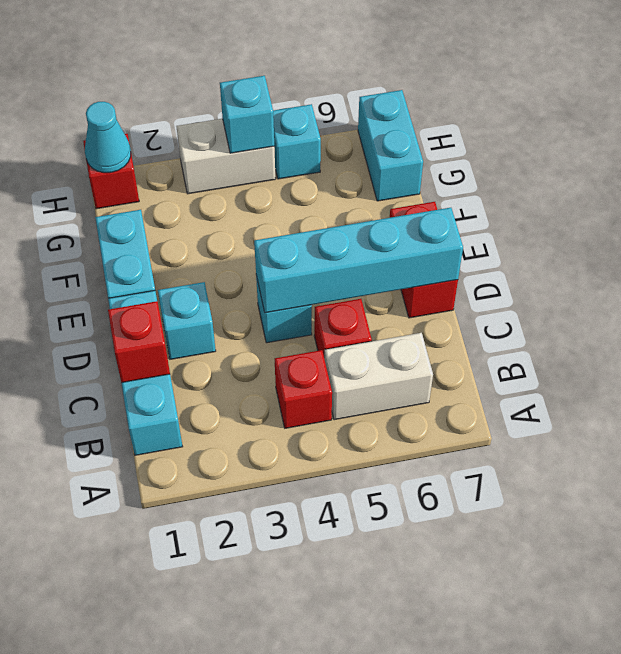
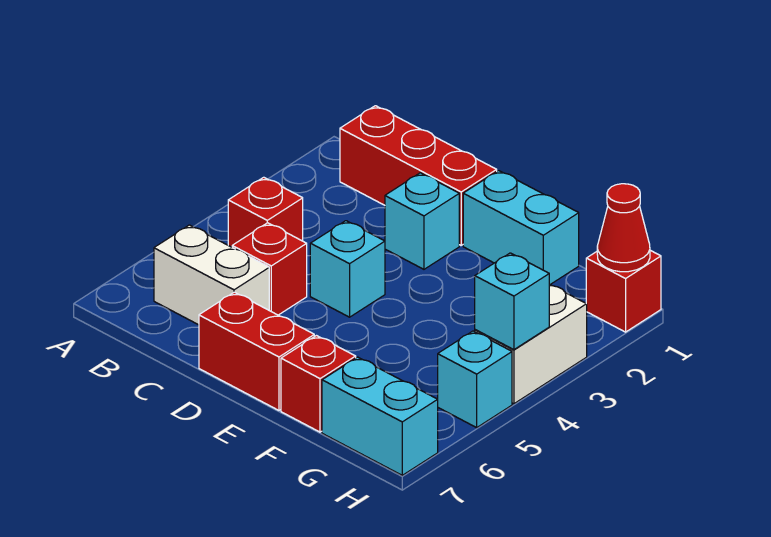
cyan 1x3 brick [108,291,183,455] -> red 1x3 brick [340,106,497,245]
white 1x2 brick [325,333,433,420] -> white 1x2 brick turned to [154,225,269,325]
red 1x1 brick [108,301,170,383] -> red 1x1 brick moved to [281,336,356,432]
cyan 1x4 brick [254,208,463,313] -> none
cyan 1x1 cone [85,102,131,173] -> red 1x1 cone [597,184,650,272]

